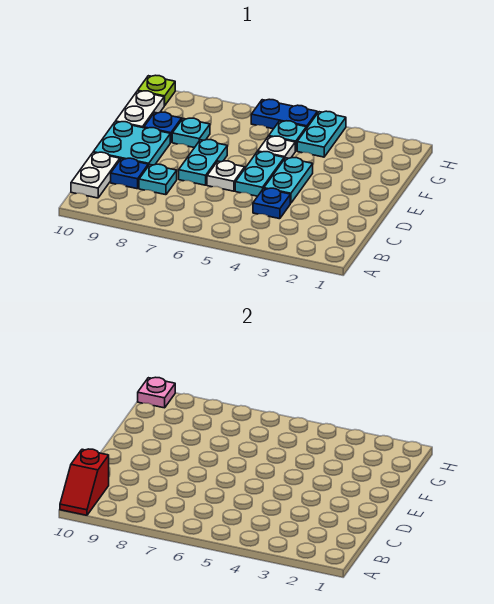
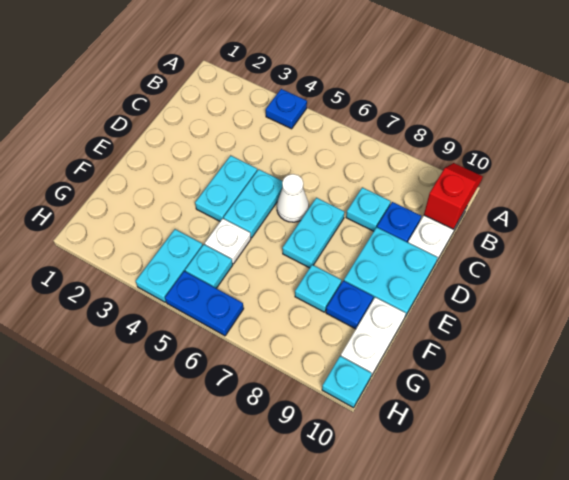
blue 1x1 plate [253,188,290,219] -> blue 1x1 plate moved to [266,89,307,129]
white 1x1 plate [207,161,245,191] -> white 1x1 cone [277,174,309,222]
lime 1x1 plate [138,75,175,106] -> cyan 1x1 plate [322,356,372,408]
pink 1x1 plate [138,377,175,408] -> none

